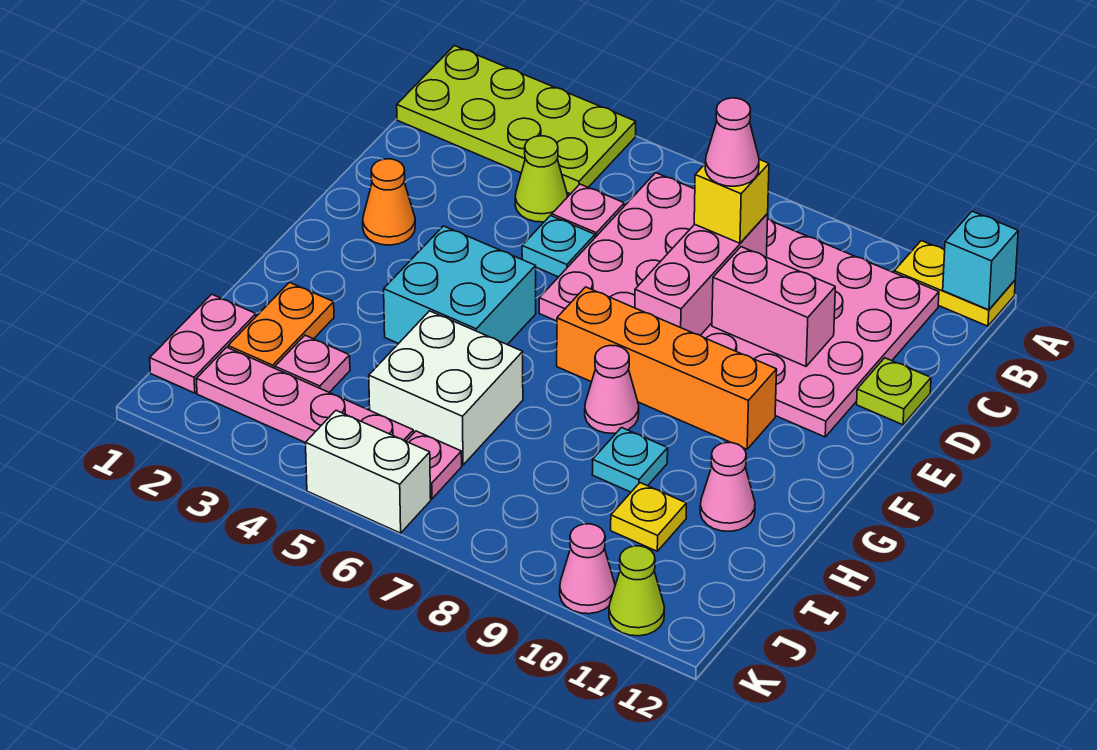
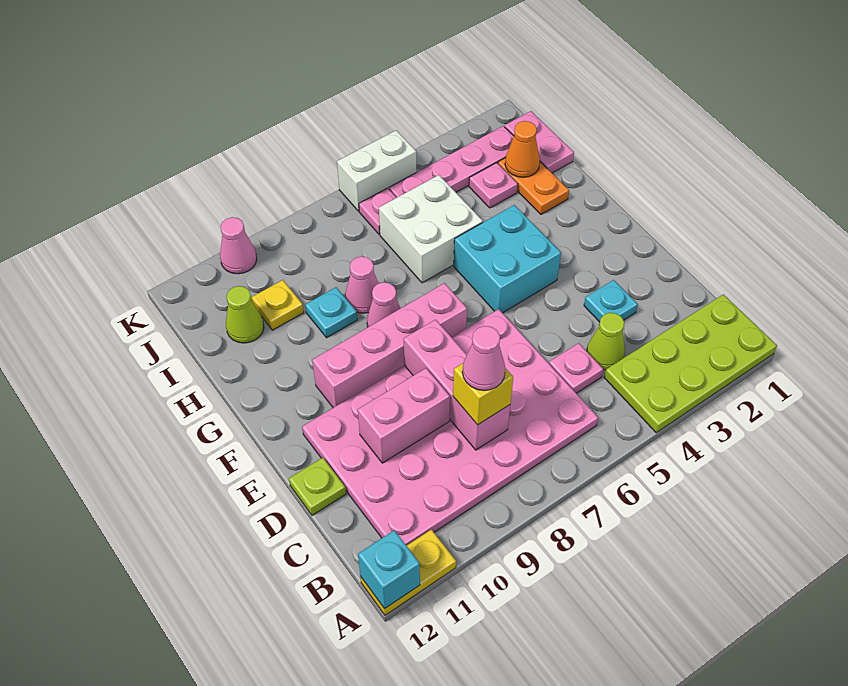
cyan 1x1 plate [522,216,595,277] -> cyan 1x1 plate moved to [584,280,638,322]
orange 1x1 cone [363,159,415,245] -> orange 1x1 cone moved to [505,121,540,177]
orange 1x4 brick [557,287,777,449] -> pink 1x4 brick [312,283,467,408]
pink 1x1 cone [700,443,755,531] -> pink 1x1 cone moved to [345,256,379,313]
lime 1x1 cone [609,546,665,636] -> lime 1x1 cone moved to [226,286,264,343]

